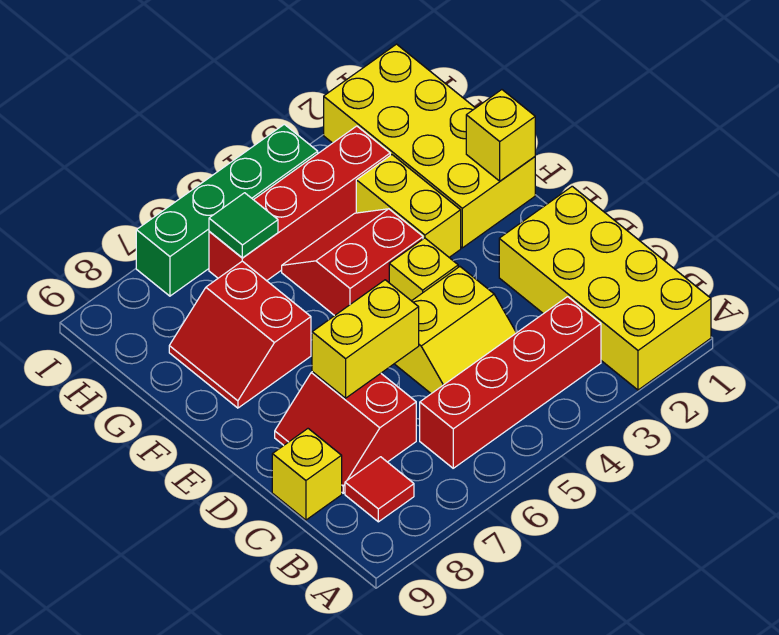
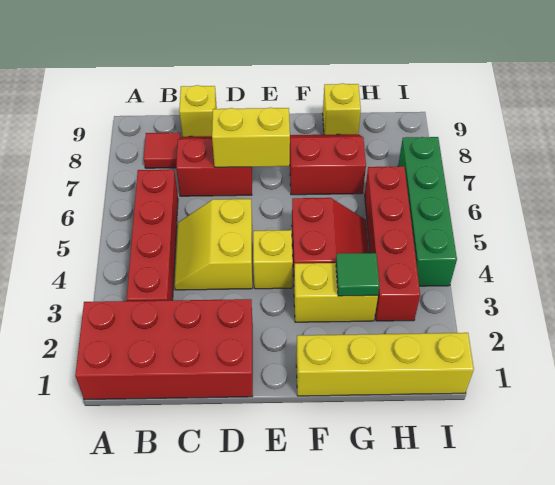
yellow 2x4 brick [499,186,711,390] -> red 2x4 brick [75,299,253,400]
yellow 1x2 brick [312,280,419,398] -> yellow 1x2 brick turned to [212,108,290,167]
yellow 2x4 brick [324,44,535,248] -> yellow 1x4 brick [296,333,474,396]
yellow 1x1 brick [466,90,535,181] -> yellow 1x1 brick moved to [323,83,361,135]
green 1x1 tile [209,193,278,258] -> green 1x1 tile moved to [336,253,380,296]

